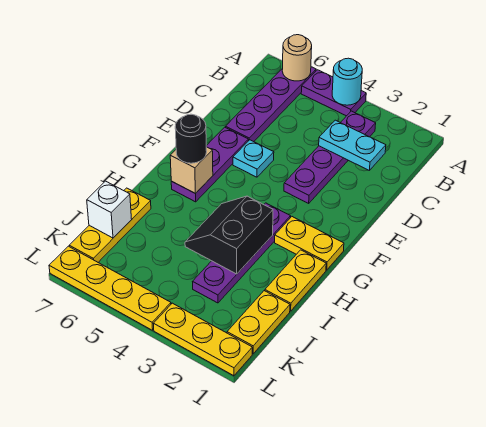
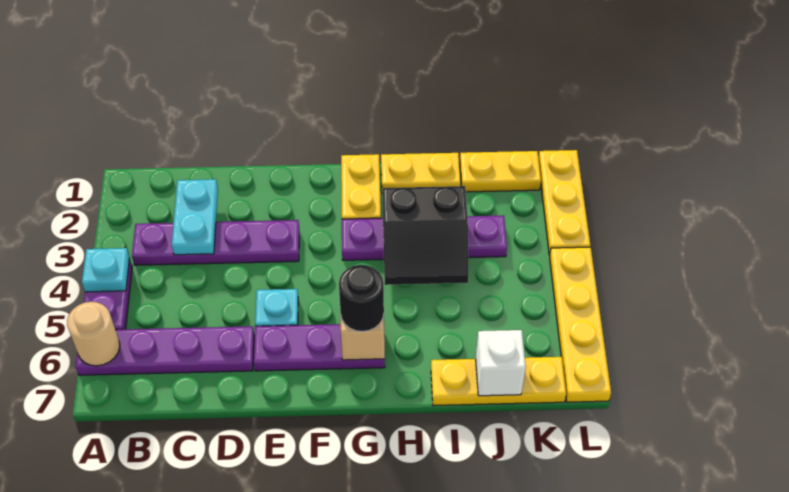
cyan 1x1 round brick [332,58,362,105] -> cyan 1x1 plate [82,248,130,292]

